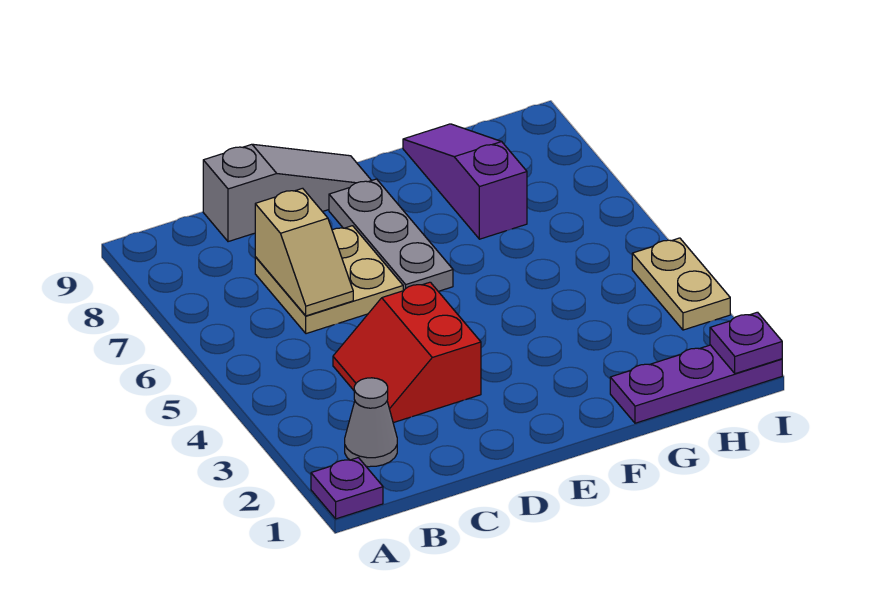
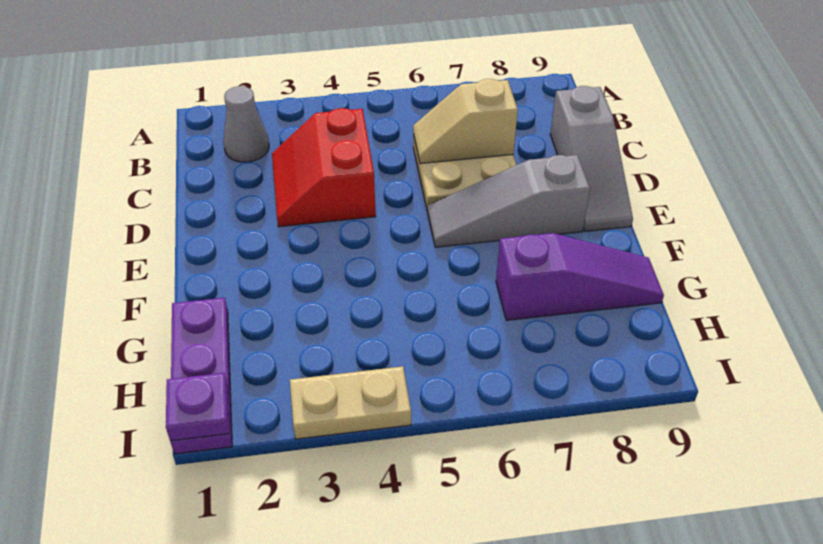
purple 1x1 plate [311,458,383,519] -> none
red 2x2 slope [333,282,481,423] -> red 2x2 slope turned to [272,108,376,227]
grey 1x3 plate [329,179,453,291] -> grey 1x3 slope [428,155,590,247]

